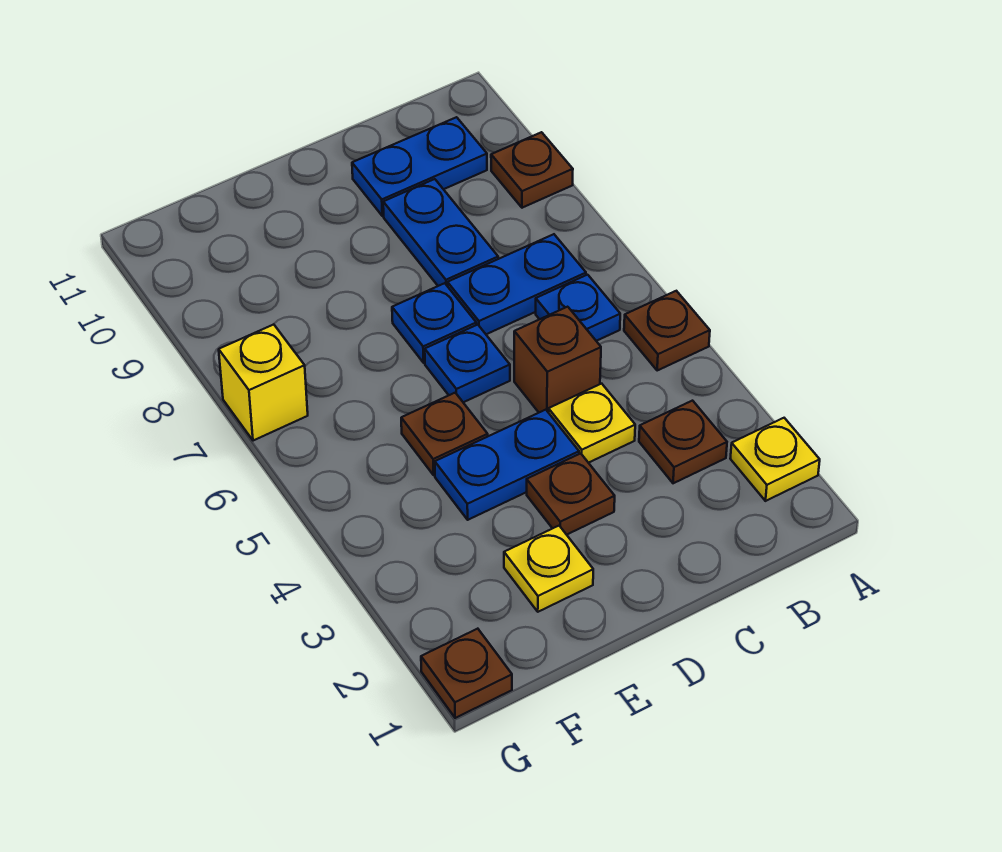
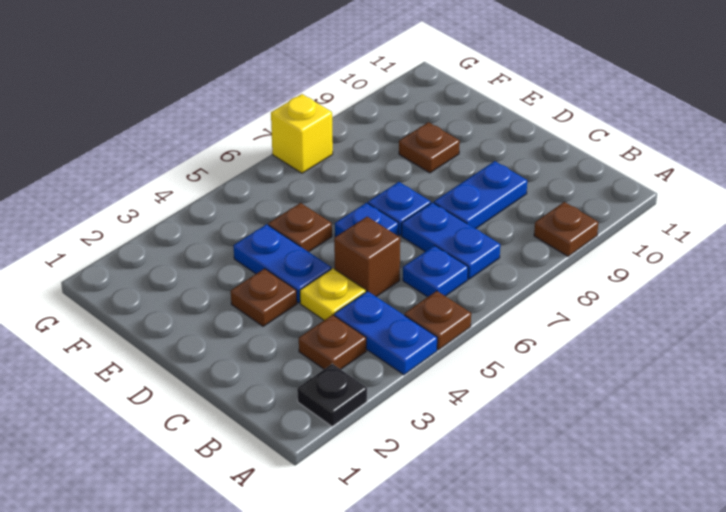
yellow 1x1 plate [730,418,820,501] -> black 1x1 plate [297,364,367,427]
blue 1x2 plate [352,117,487,216] -> blue 1x2 plate moved to [334,291,437,375]
yellow 1x1 plate [504,526,593,612] -> none
brown 1x1 plate [421,629,512,718] -> brown 1x1 plate moved to [399,122,460,173]

